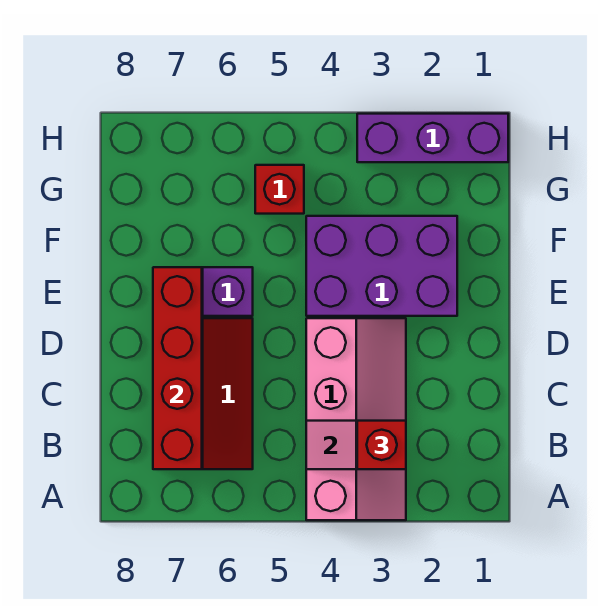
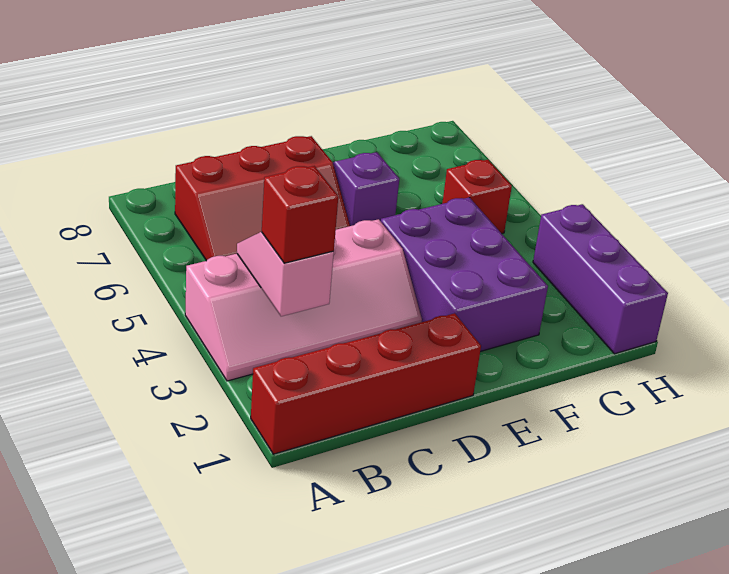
red 1x4 brick [153,267,202,469] -> red 1x4 brick moved to [251,313,481,454]

